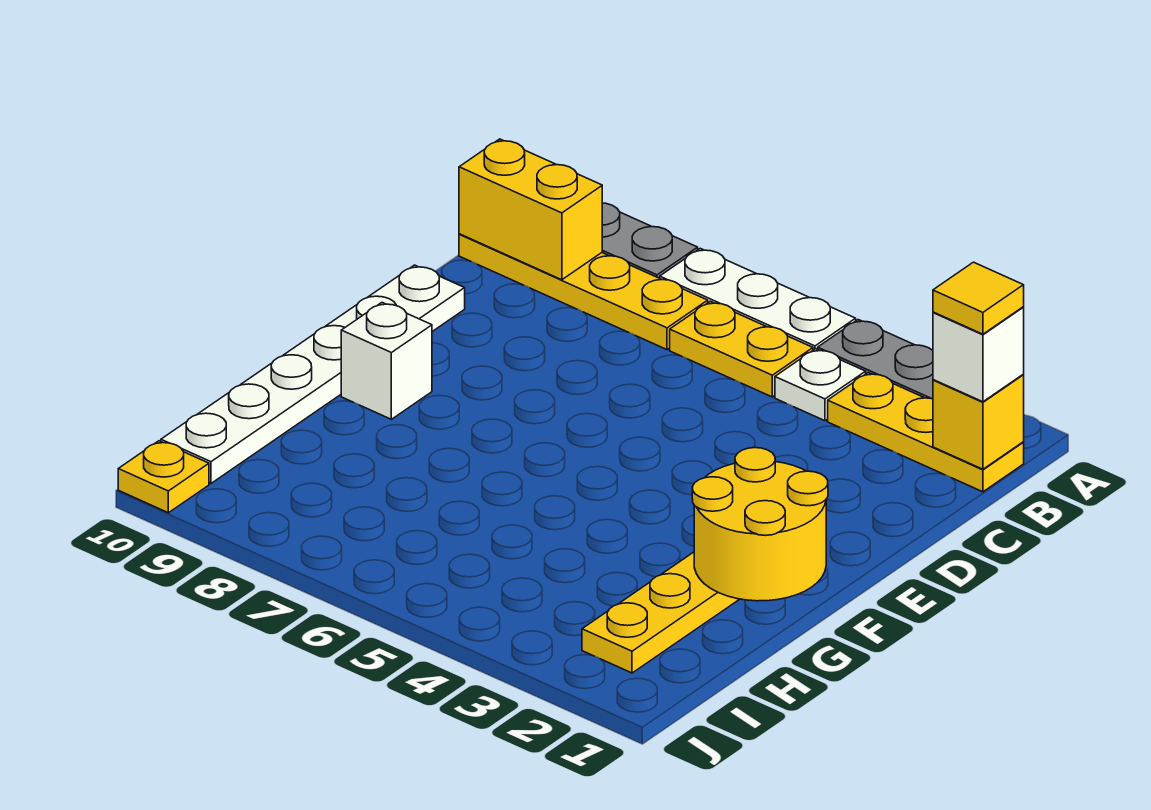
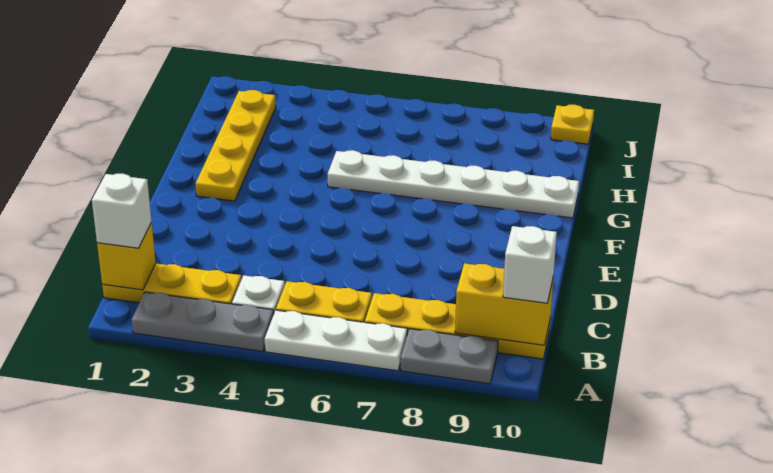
yellow 1x1 tile [933,262,1024,334] -> none
white 1x6 plate [161,265,465,483] -> white 1x6 plate turned to [328,150,579,218]
yellow 2x2 round brick [692,448,828,601] -> none
white 1x1 brick [341,303,432,419] -> white 1x1 brick moved to [503,226,557,303]

